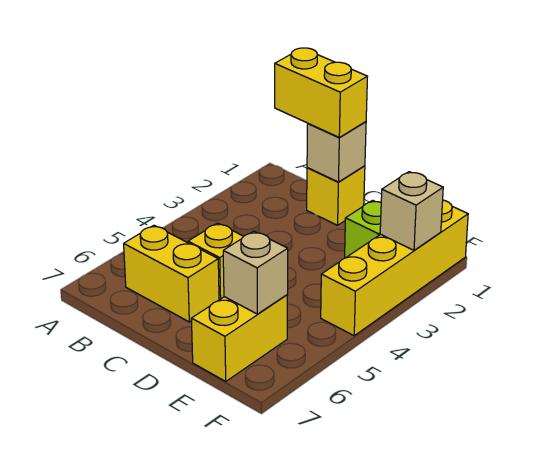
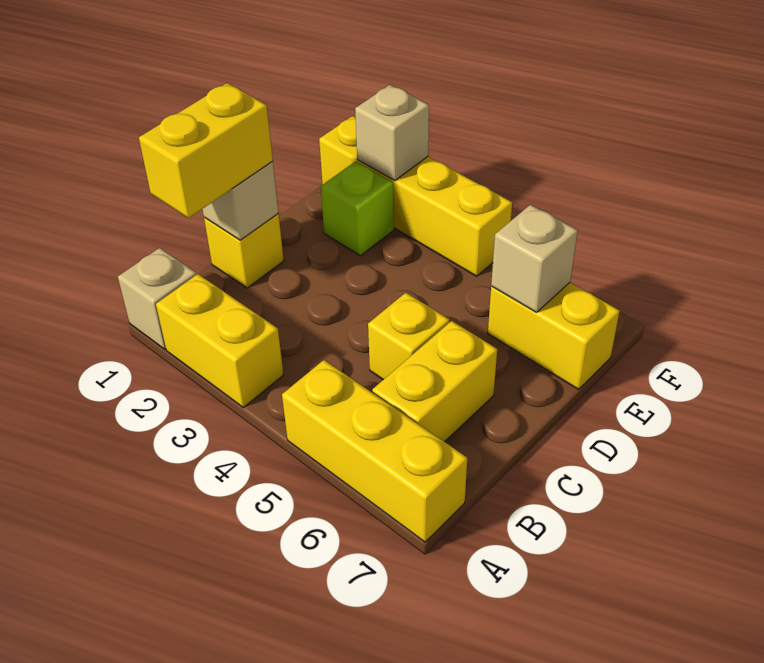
none -> tan 1x1 brick [118,248,196,349]
none -> yellow 1x2 brick [156,274,284,408]
none -> yellow 1x3 brick [282,360,467,542]

